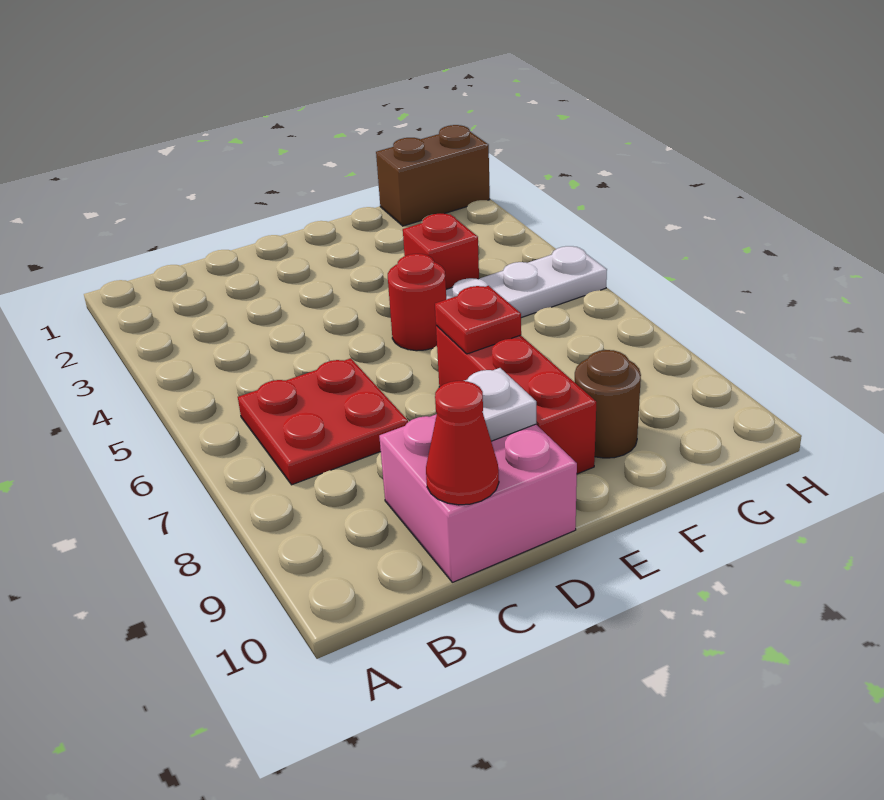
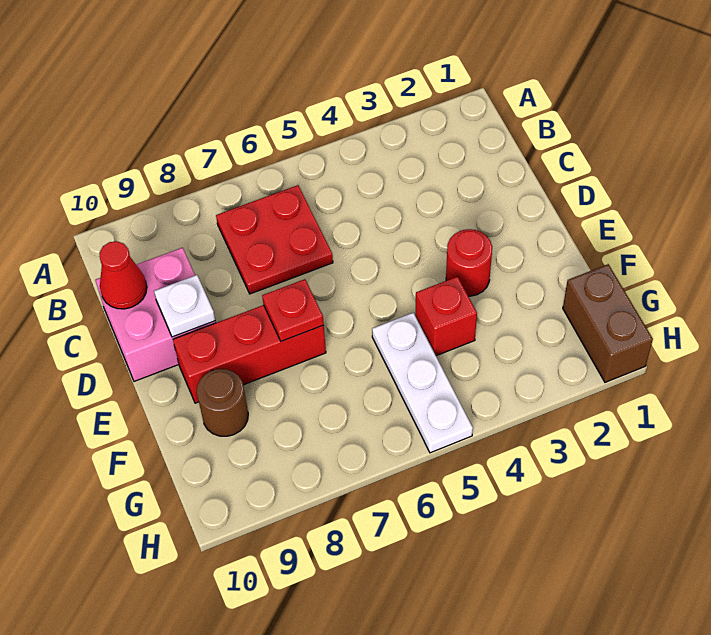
red 1x1 round brick [388,254,446,351] -> red 1x1 round brick moved to [446,229,492,296]

